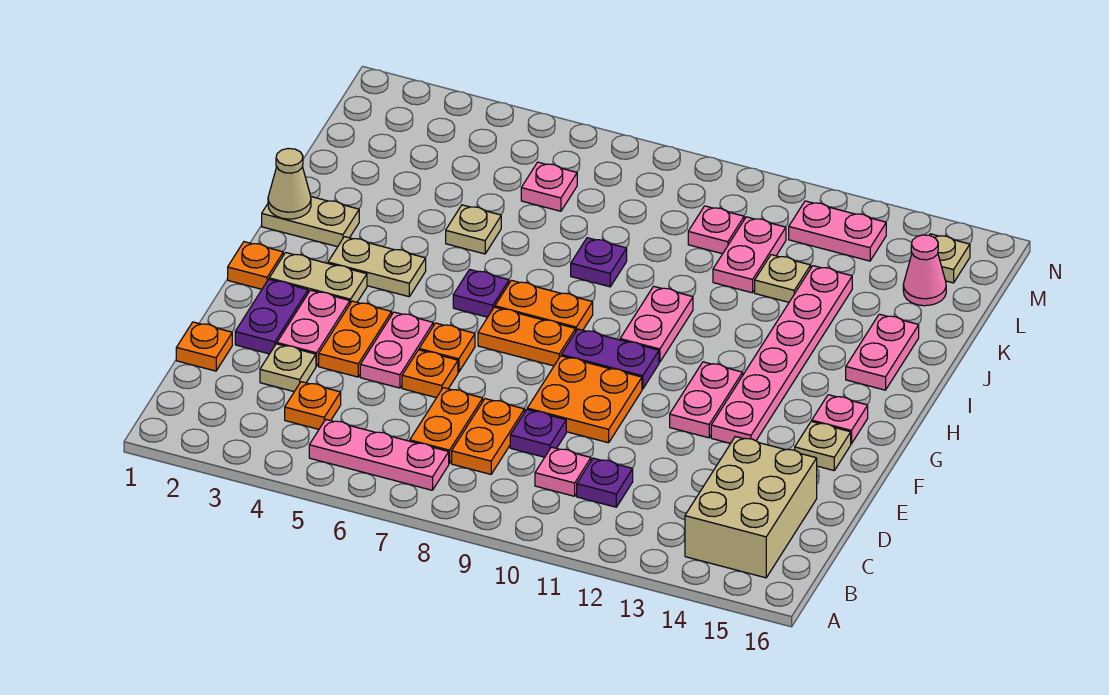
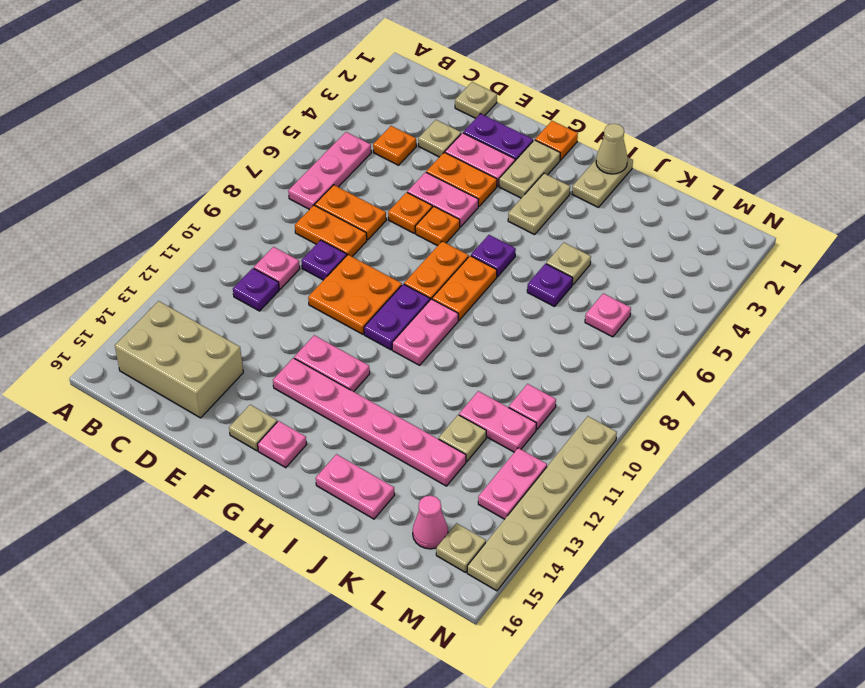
orange 1x1 plate [176,322,232,371] -> tan 1x1 plate [455,82,497,118]
pink 1x2 plate [620,286,693,362] -> pink 1x2 plate turned to [392,299,458,365]
purple 1x1 plate [571,238,627,287] -> purple 1x1 plate moved to [527,264,573,307]
none -> tan 1x6 plate [467,416,617,591]

